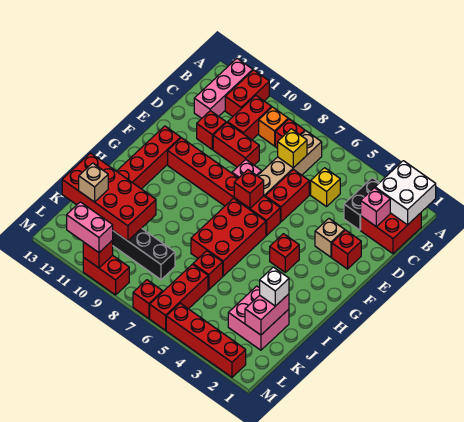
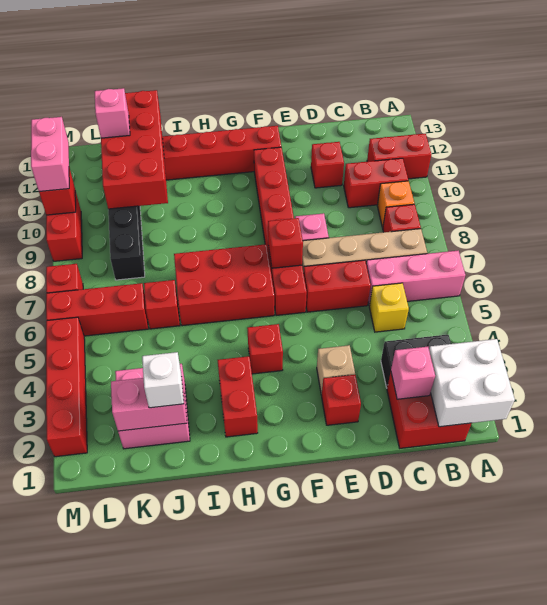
pink 1x3 brick [194,58,253,118] -> pink 1x3 brick moved to [366,251,465,306]
yellow 1x1 brick [278,129,307,168] -> none
red 1x2 brick [213,123,259,167] -> red 1x2 brick moved to [218,356,258,437]
tan 1x1 brick [79,163,108,202] -> pink 1x1 brick [95,88,130,138]

